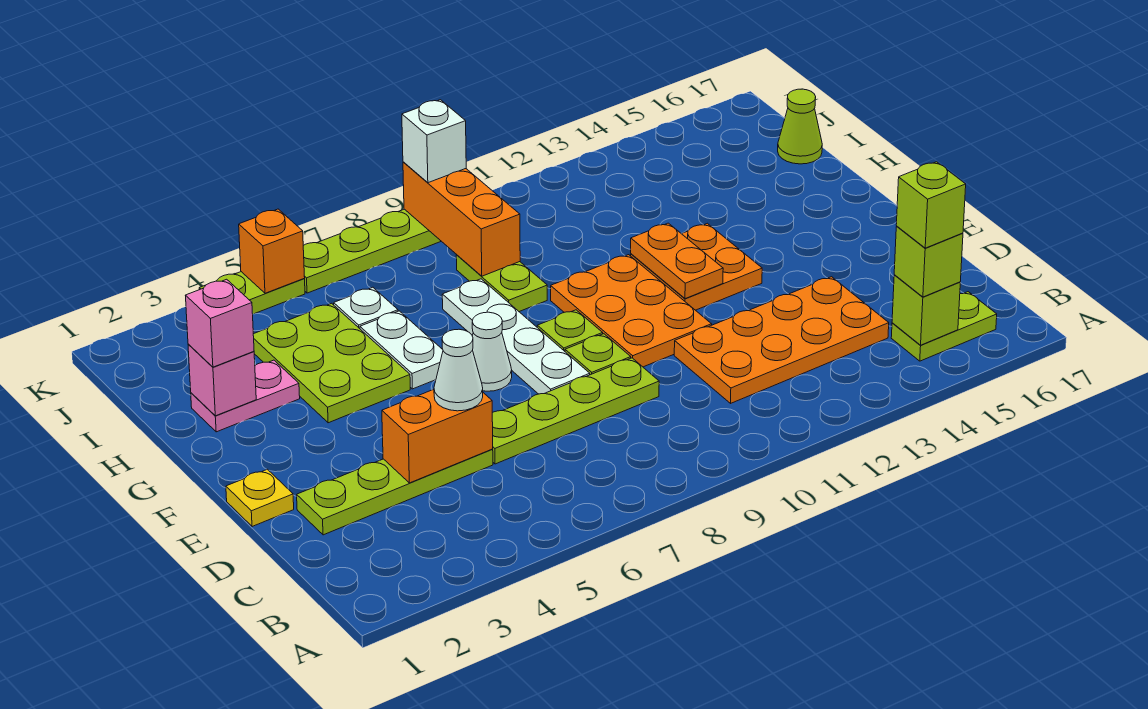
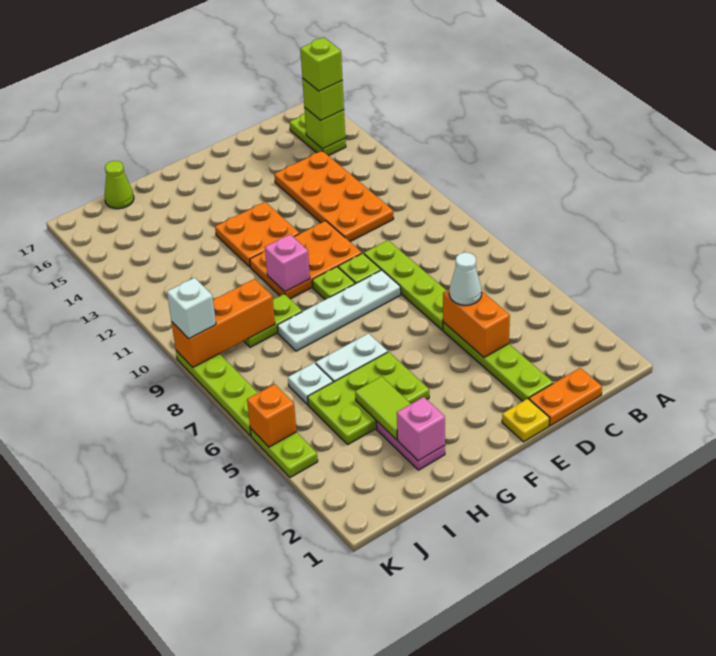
white 1x1 cone [472,312,512,391] -> none
orange 1x2 plate [631,223,723,299] -> orange 1x2 plate moved to [529,368,602,426]
pink 1x1 brick [185,279,254,367] -> pink 1x1 brick moved to [265,235,310,292]
none -> lime 1x2 tile [355,377,411,440]

